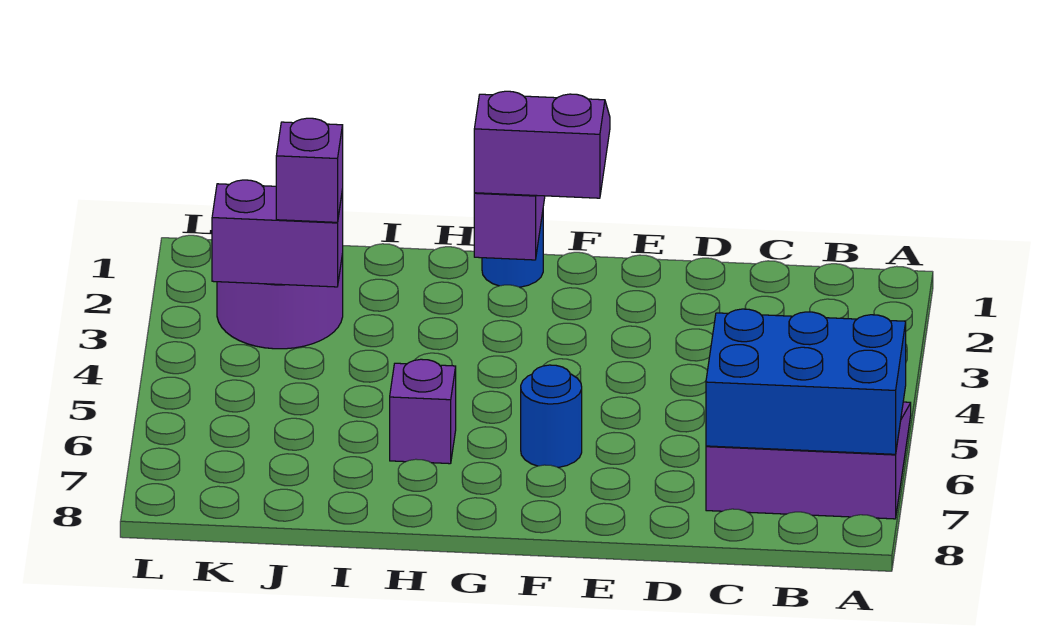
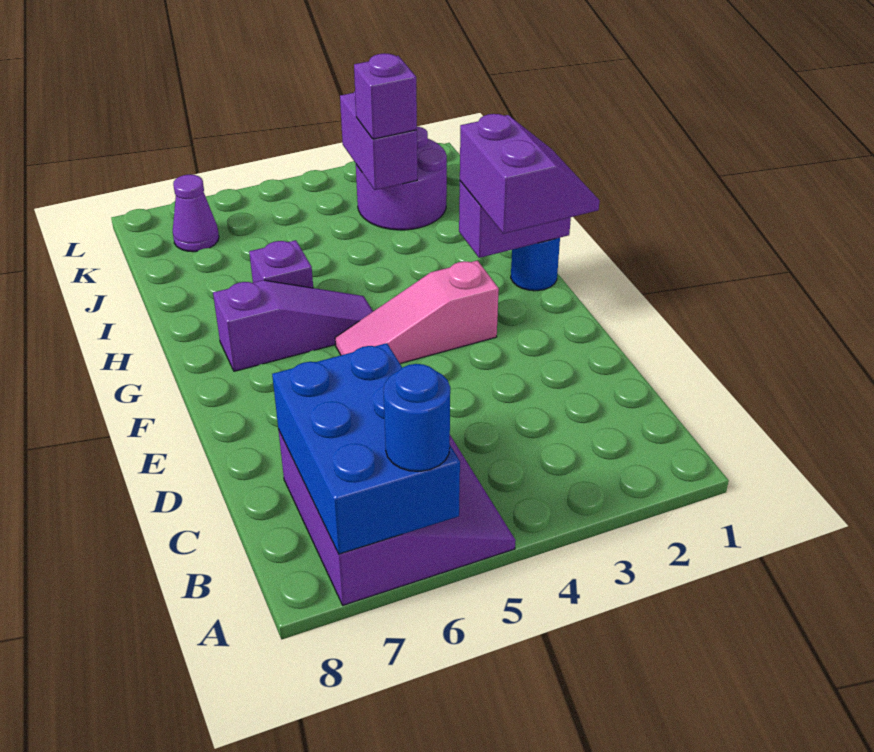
none -> pink 1x3 slope [335,260,499,364]
blue 1x1 round brick [521,365,582,468] -> blue 1x1 round brick moved to [384,364,450,471]
none -> purple 1x3 slope [213,280,373,371]
none -> purple 1x1 cone [173,175,219,252]

